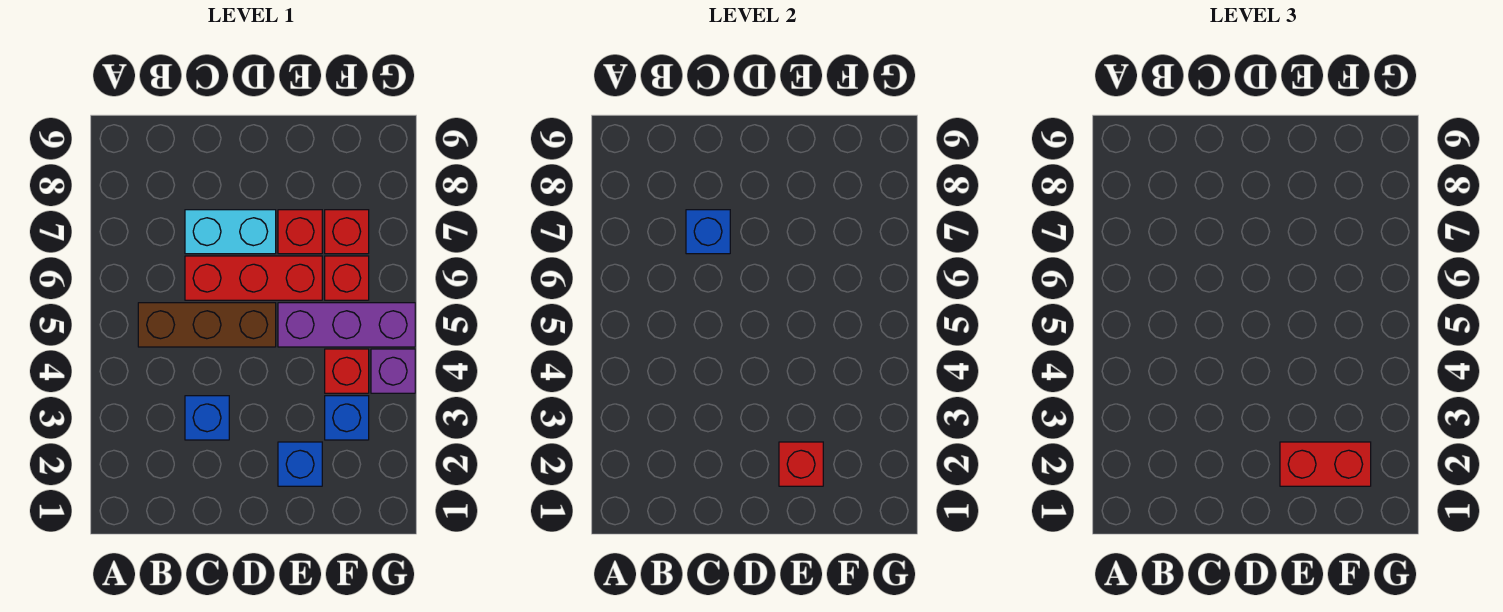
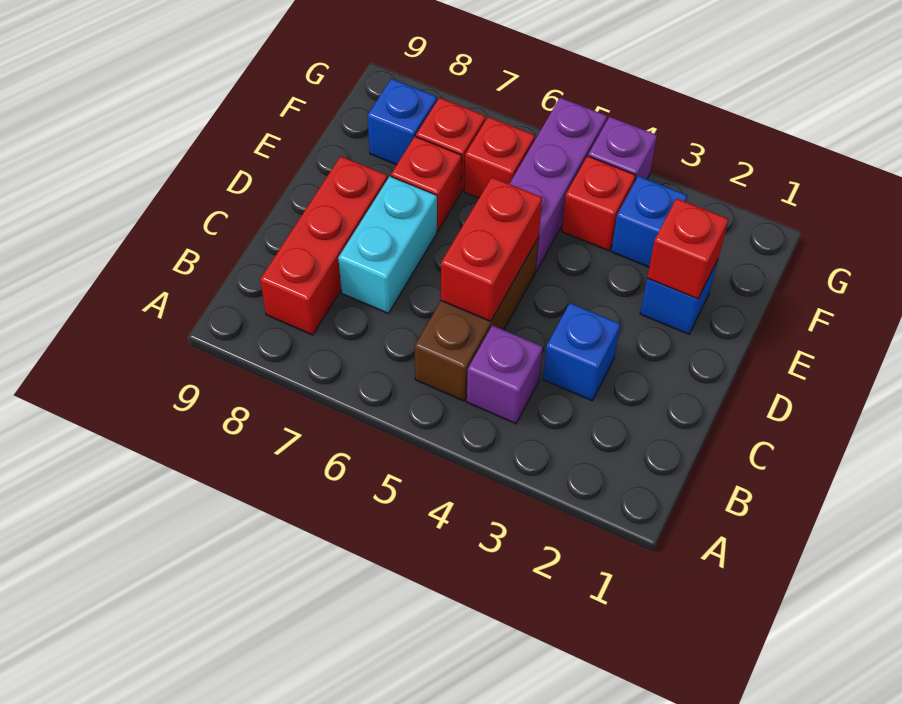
none -> purple 1x1 brick [467,325,543,424]
red 1x3 brick [185,256,322,300] -> red 1x3 brick moved to [260,156,387,335]
blue 1x1 brick [686,210,730,254] -> blue 1x1 brick moved to [367,79,437,165]
red 1x2 brick [1280,442,1371,486] -> red 1x2 brick moved to [441,177,542,321]

